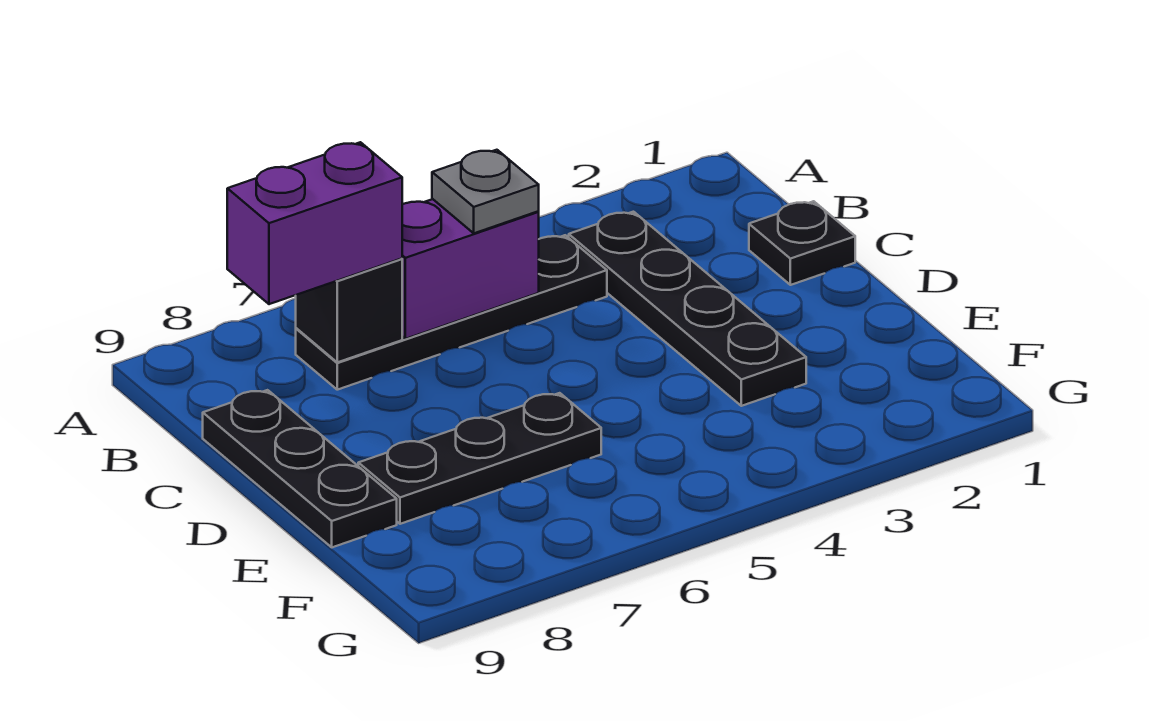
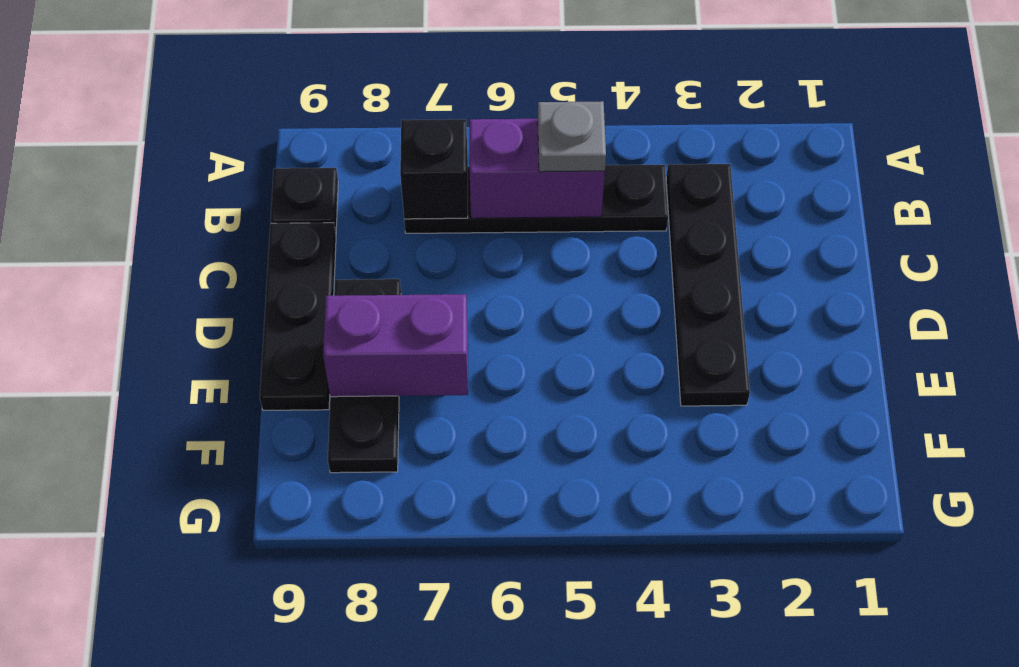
purple 1x2 brick [227,142,402,304] -> purple 1x2 brick moved to [323,294,468,397]
black 1x1 plate [749,201,855,285] -> black 1x1 plate moved to [271,168,338,233]
black 1x3 plate [358,393,601,524] -> black 1x3 plate turned to [328,279,401,473]

